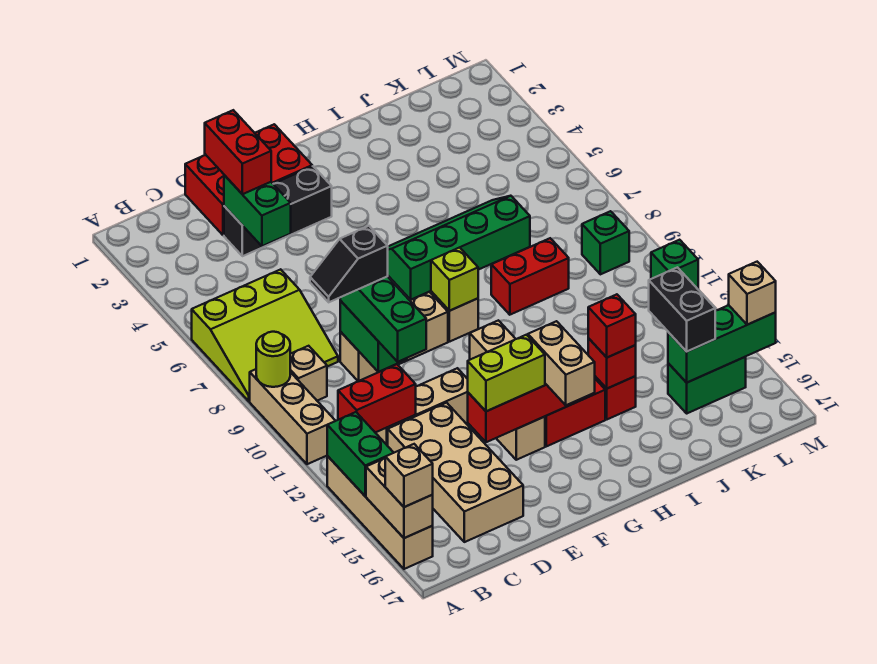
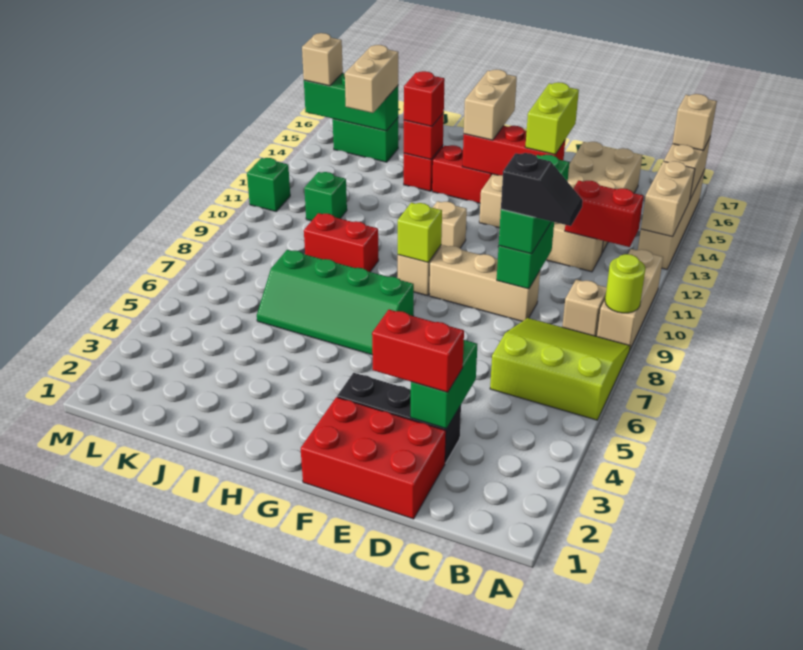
green 1x2 brick [327,412,394,496] -> tan 1x2 brick [641,161,695,237]
red 1x2 brick [205,110,271,194] -> red 1x2 brick turned to [372,310,464,392]
lime 1x2 brick [468,335,545,411] -> lime 1x2 brick turned to [525,82,579,155]
black 1x2 brick [649,267,715,352] -> tan 1x2 brick [345,45,398,113]
green 1x1 brick [582,211,629,274] -> green 1x1 brick moved to [304,172,347,221]

